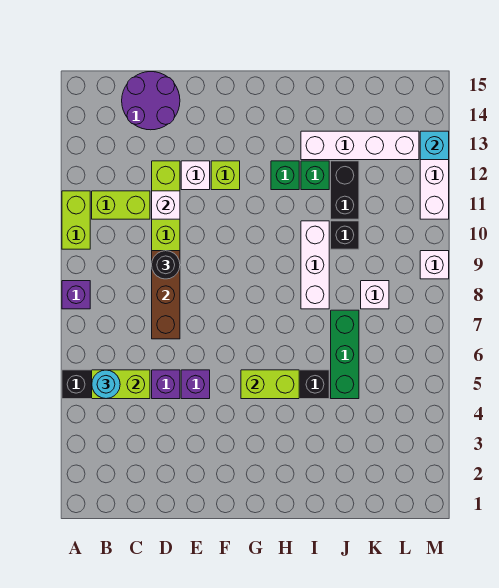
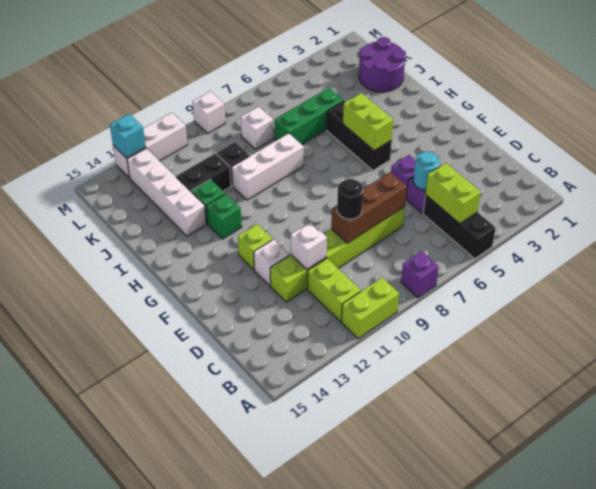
cyan 1x1 round brick [92,370,120,399] -> cyan 1x1 round brick moved to [413,151,440,190]
purple 2x2 round brick [122,72,180,130] -> purple 2x2 round brick moved to [359,37,406,92]

